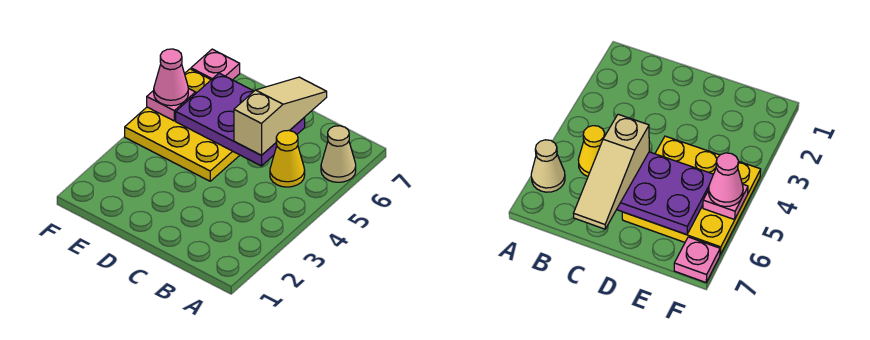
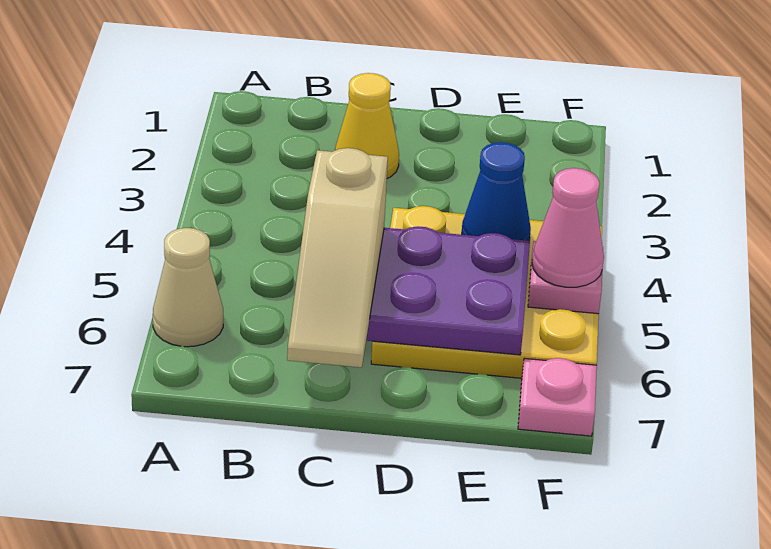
yellow 1x1 cone [270,130,305,187] -> yellow 1x1 cone moved to [335,73,399,178]
none -> blue 1x1 cone [462,142,531,241]

